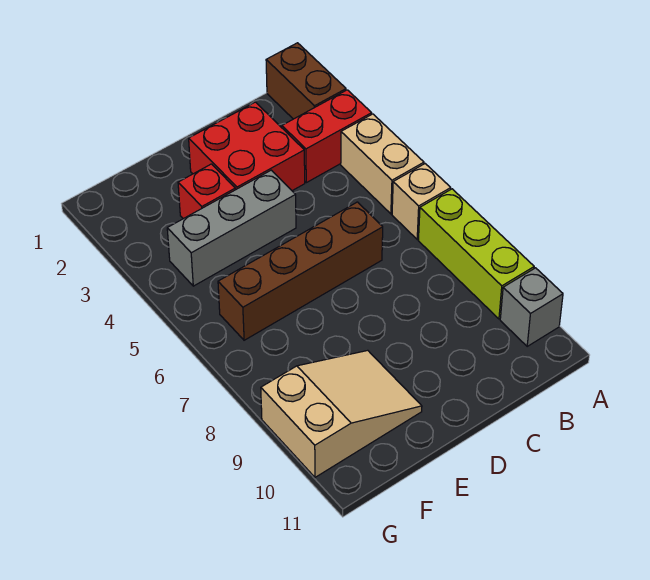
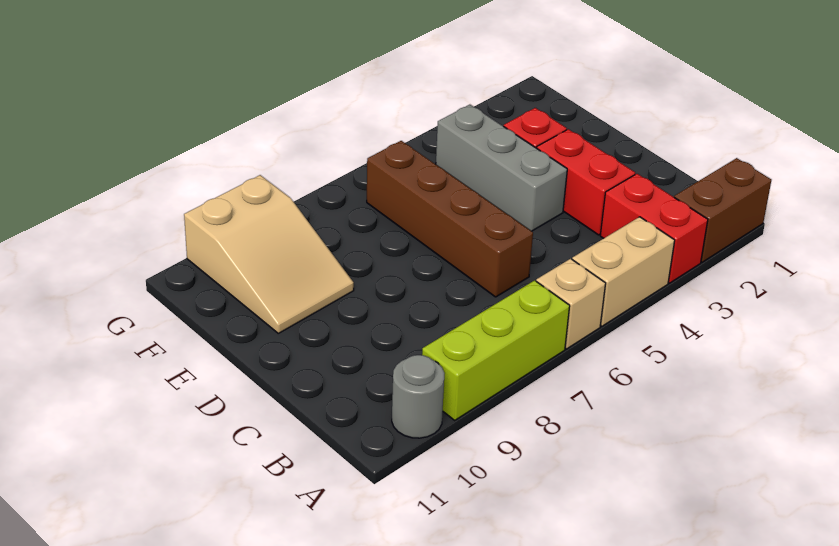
grey 1x1 brick [500,268,563,346] -> grey 1x1 round brick [392,355,445,438]
red 2x2 brick [189,102,305,191] -> red 1x2 brick [537,129,635,235]

